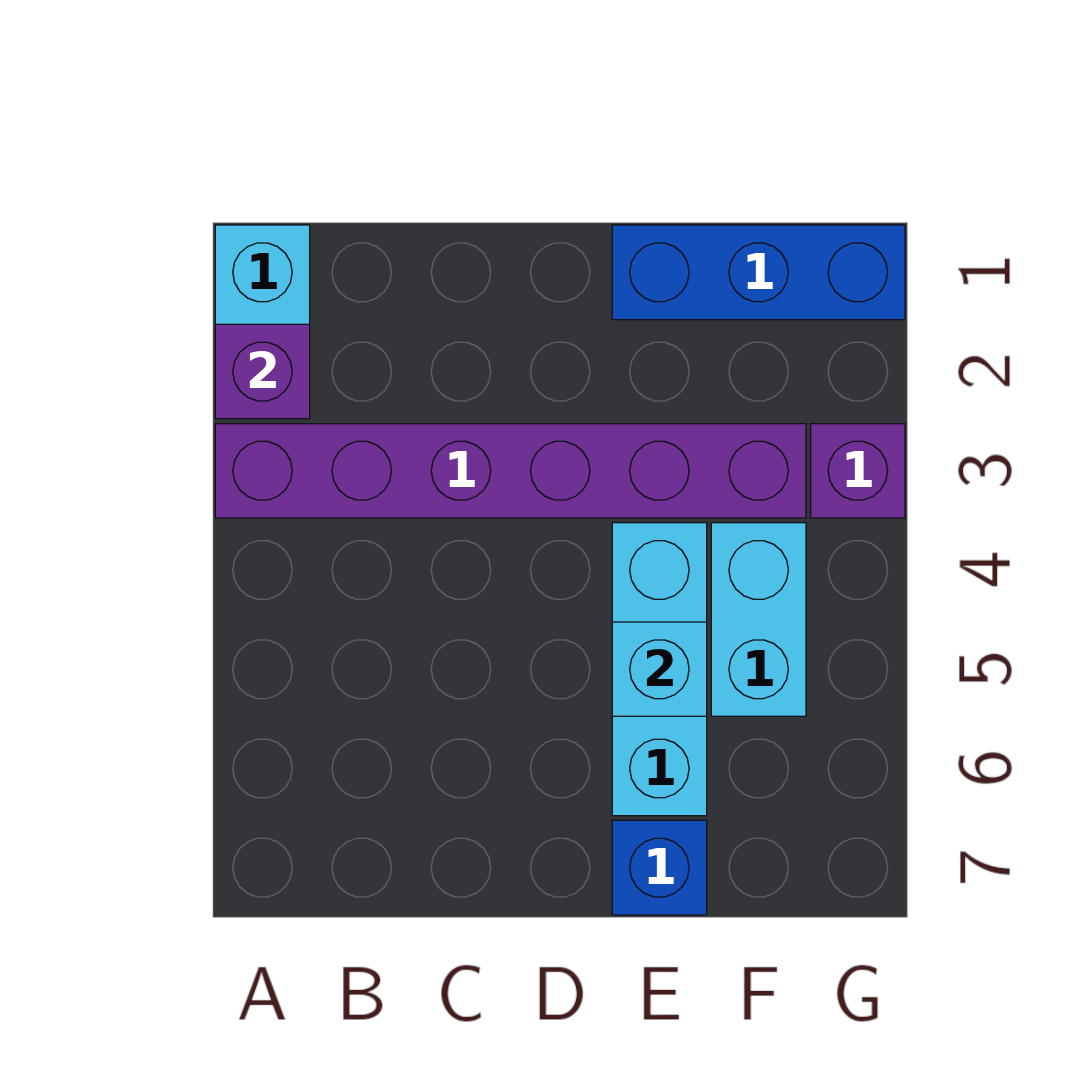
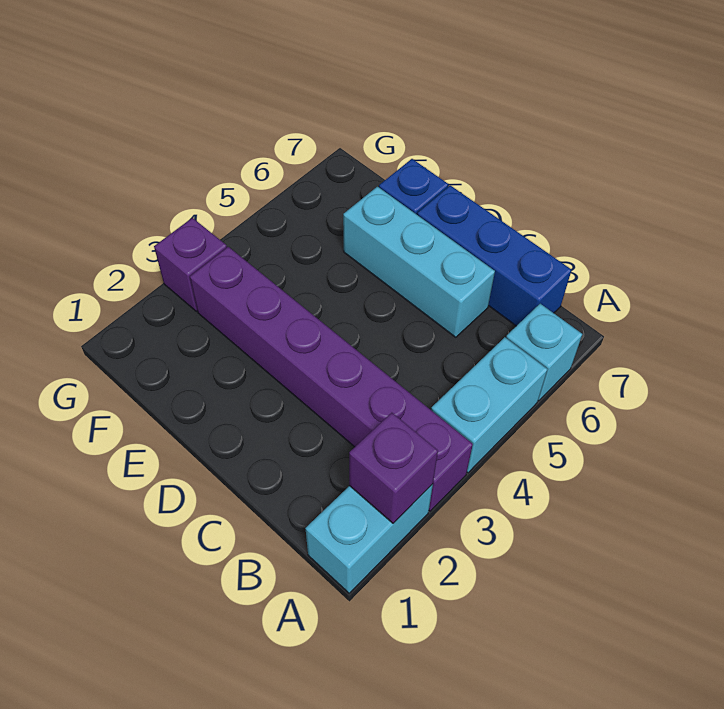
blue 1x3 brick [612,225,905,320] -> blue 1x3 brick moved to [417,185,571,326]
cyan 1x3 brick [612,523,707,816] -> cyan 1x3 brick turned to [343,187,495,337]
cyan 1x1 brick [612,622,707,716] -> cyan 1x1 brick moved to [506,304,582,401]
cyan 1x2 brick [711,523,806,716] -> cyan 1x2 brick moved to [431,337,547,473]

